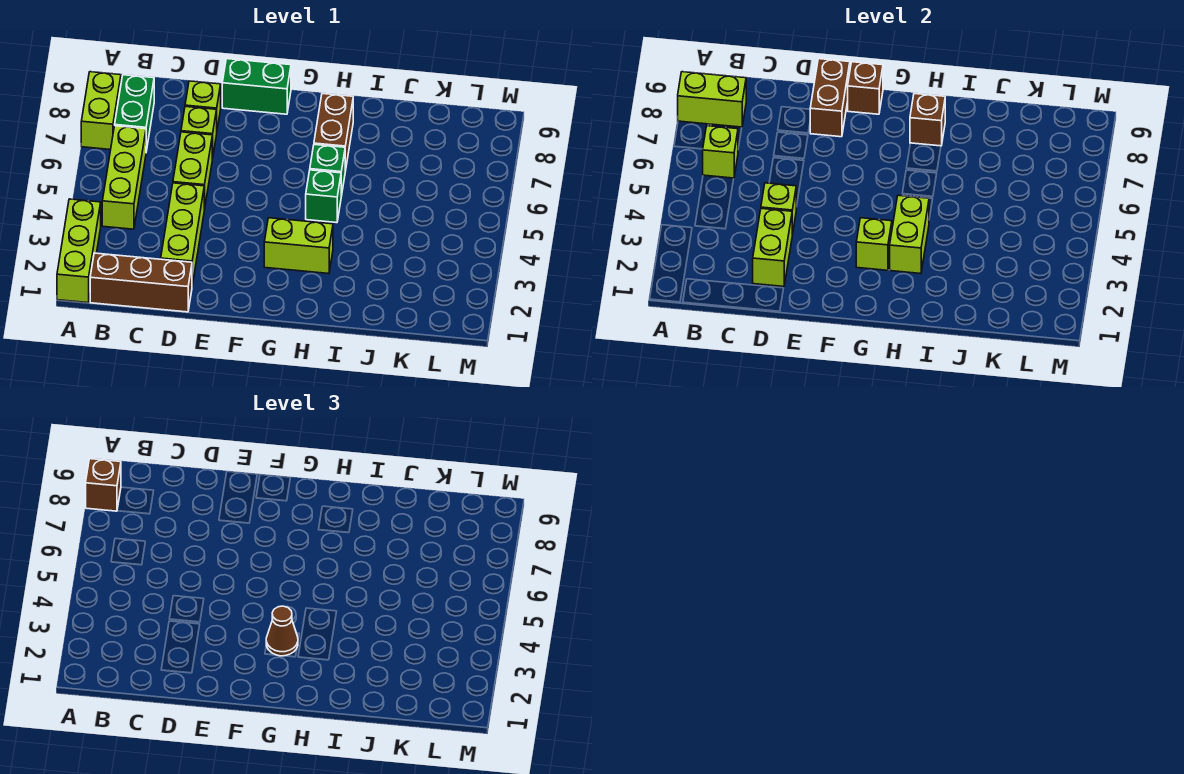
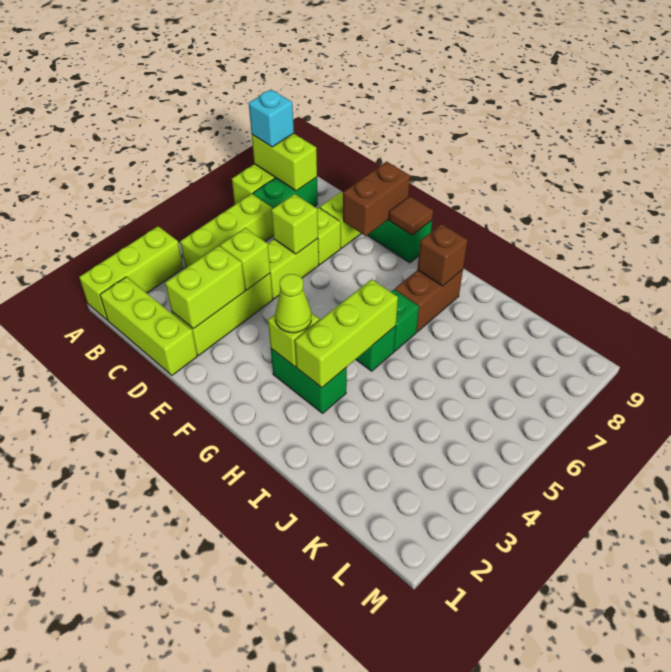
brown 1x1 brick [86,459,121,511] -> cyan 1x1 brick [249,90,294,147]
brown 1x3 brick [90,253,192,312] -> lime 1x3 brick [100,277,197,375]
lime 1x1 brick [703,126,738,178] -> lime 1x1 brick moved to [271,194,318,254]
brown 1x1 brick [848,62,883,114] -> brown 1x1 tile [389,196,433,235]
lime 1x2 brick [264,218,333,274] -> green 1x2 brick [271,349,347,413]
brown 1x1 cone [266,606,298,656] -> lime 1x1 cone [275,274,311,333]
lime 1x2 brick [890,195,929,274] -> lime 1x3 brick [295,279,398,388]

